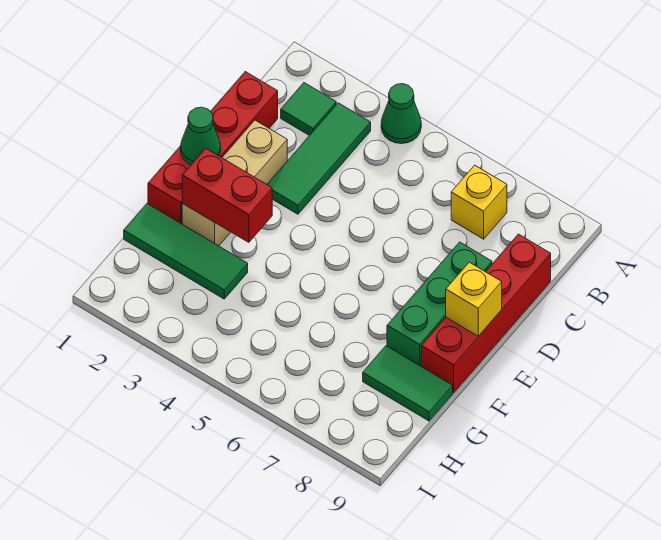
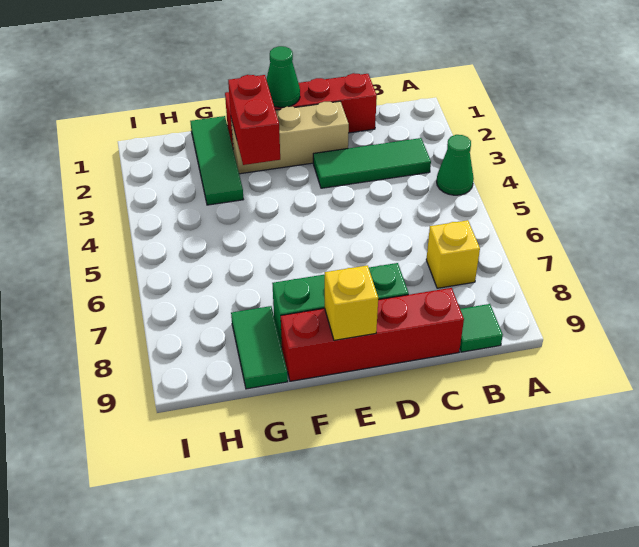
green 1x1 tile [281,83,336,135] -> green 1x1 tile moved to [460,304,503,352]

